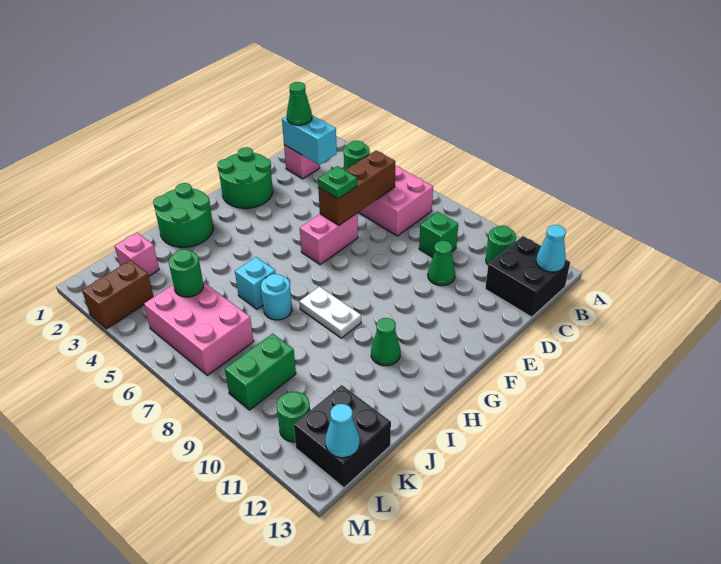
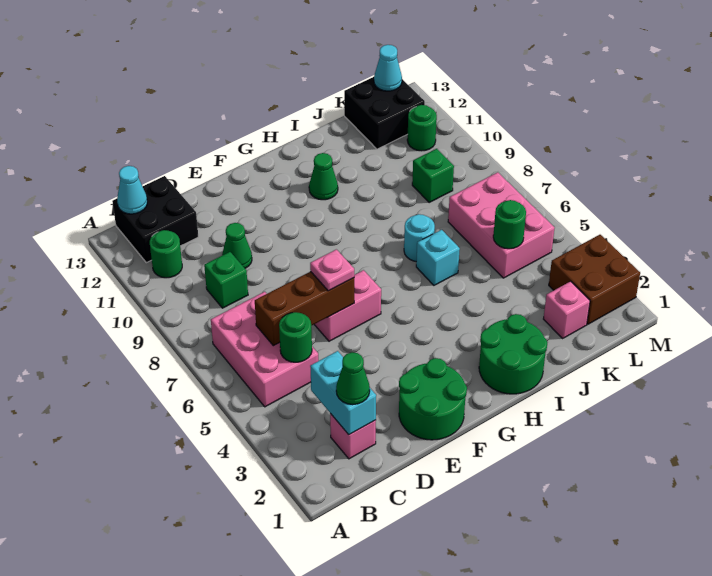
green 1x1 plate [318,166,357,199] -> pink 1x1 plate [310,249,354,291]
white 1x2 plate [299,287,361,338] -> none
green 1x2 brick [225,334,296,410] -> green 1x1 brick [412,149,454,202]
brown 1x2 brick [82,260,153,329] -> brown 2x2 brick [549,235,640,324]

